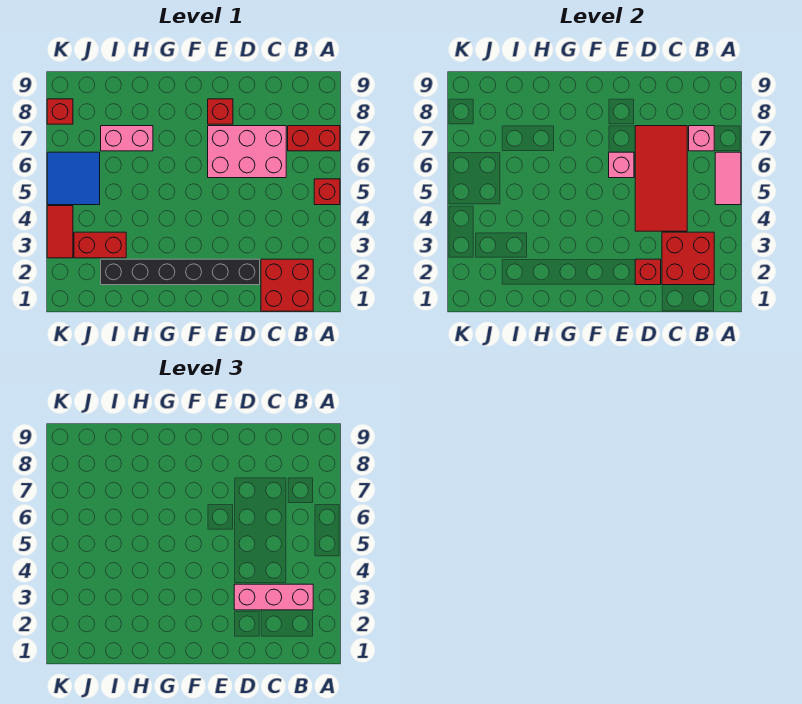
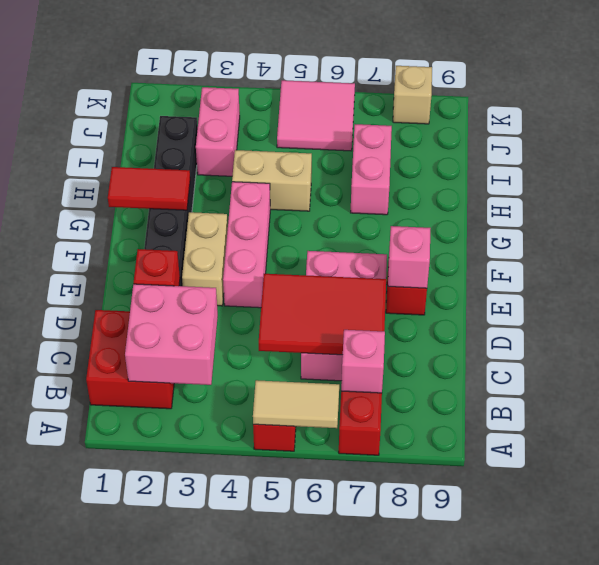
pink 1x2 tile [715,152,741,205] -> tan 1x2 tile [253,380,339,428]
red 2x2 brick [662,232,714,285] -> pink 2x2 brick [125,284,218,385]
pink 1x3 brick [234,584,313,610] -> pink 1x3 brick moved to [223,182,270,308]
red 2x4 tile [635,126,687,231] -> red 2x3 tile [259,274,386,355]
none -> tan 1x2 brick [182,212,228,306]
pink 1x1 brick [609,152,634,178] -> pink 1x1 brick moved to [388,226,431,288]
none -> tan 1x2 brick [232,150,312,211]
red 1x2 brick [74,232,126,258] -> pink 1x2 brick [196,87,240,176]
blue 2x2 tile [47,152,100,205] -> pink 2x2 tile [277,80,355,151]
red 1x2 tile [47,206,73,258] -> red 1x2 tile moved to [108,167,190,210]
red 1x1 brick [47,99,73,124] -> tan 1x1 brick [393,66,432,124]

